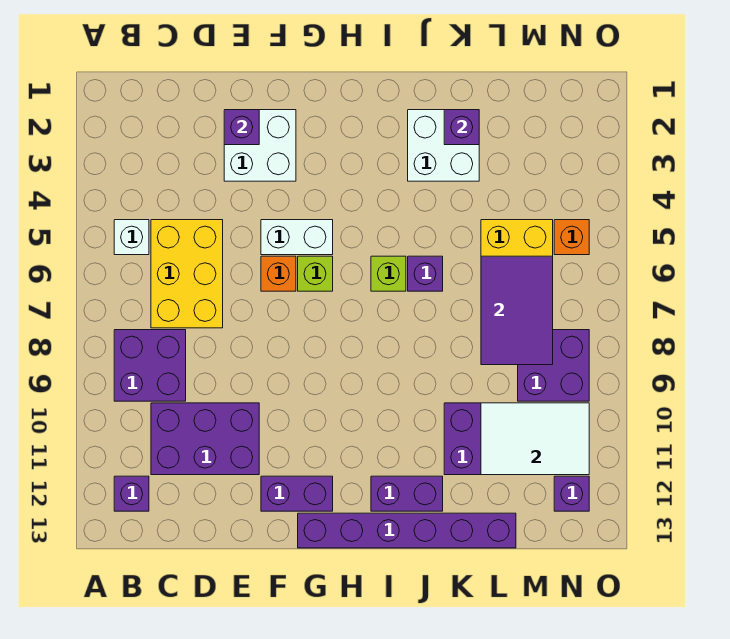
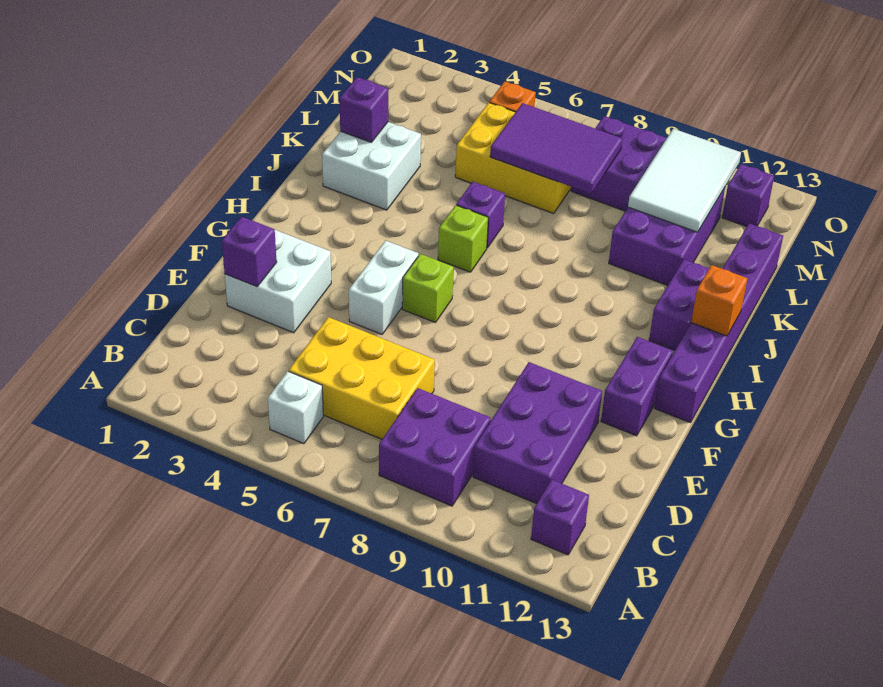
orange 1x1 brick [261,256,296,291] -> orange 1x1 brick moved to [691,265,747,336]

